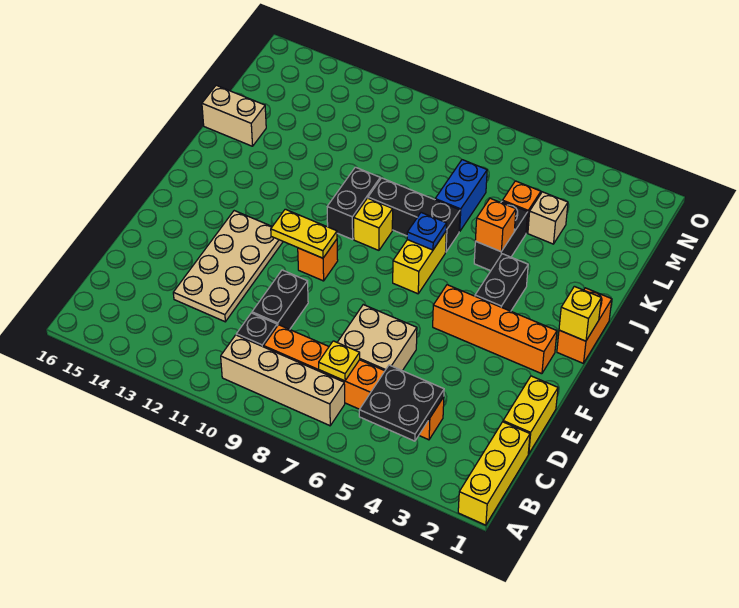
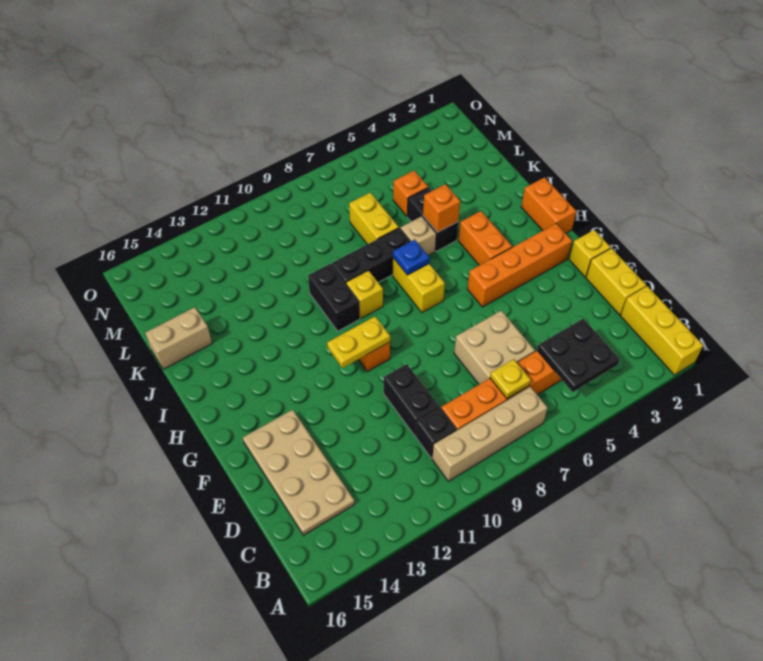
tan 2x4 plate [173,211,283,322] -> tan 2x4 plate moved to [243,410,355,535]
yellow 1x1 brick [559,286,601,341] -> yellow 1x1 brick moved to [569,230,611,277]
black 1x2 brick [475,254,528,311] -> orange 1x2 brick [458,211,512,265]
blue 1x2 brick [435,160,487,231] -> yellow 1x2 brick [349,193,399,244]
tan 1x1 brick [528,192,568,244] -> tan 1x1 brick moved to [401,216,436,256]

